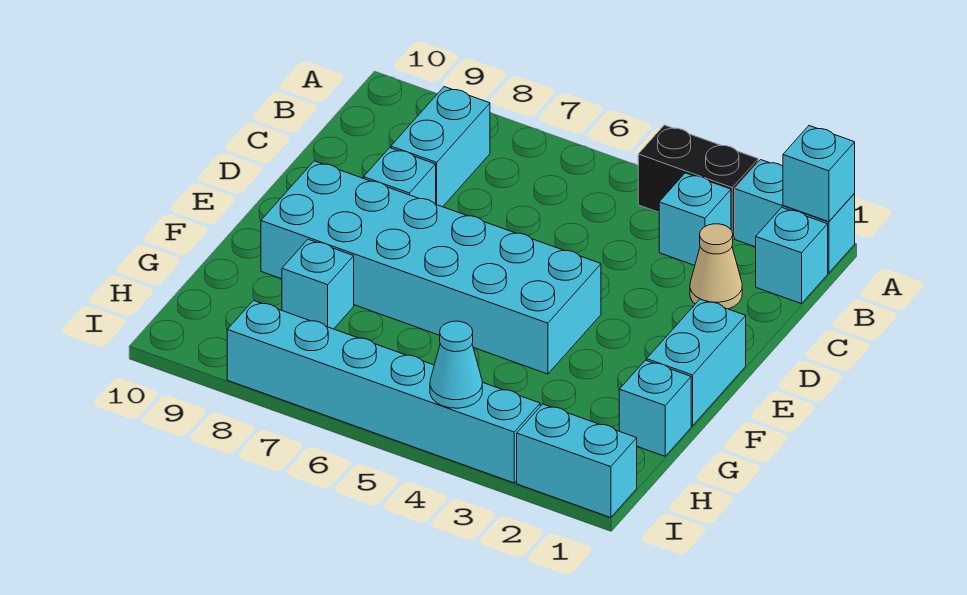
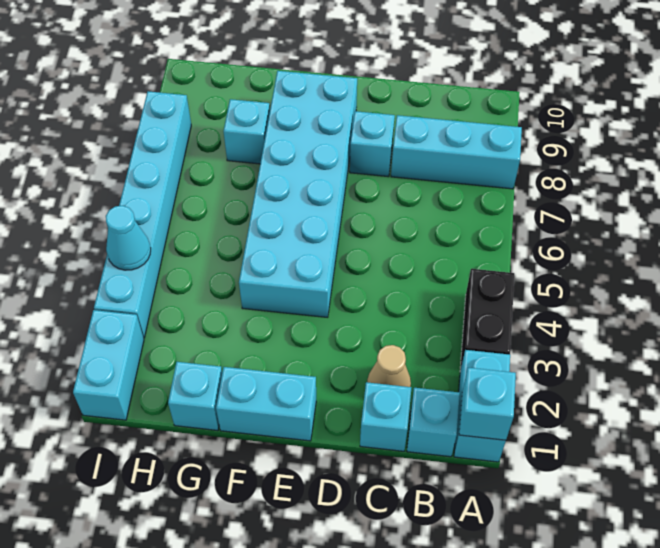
cyan 1x1 brick [659,173,731,265] -> cyan 1x1 brick moved to [360,382,411,451]
cyan 1x2 brick [391,87,490,207] -> cyan 1x3 brick [391,115,522,189]

